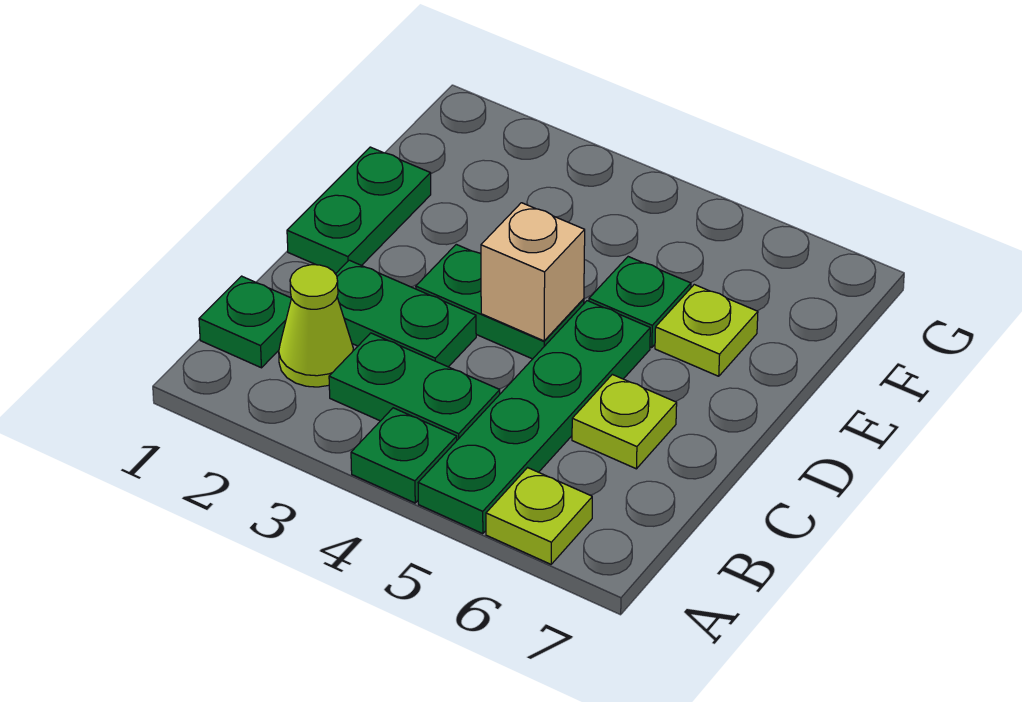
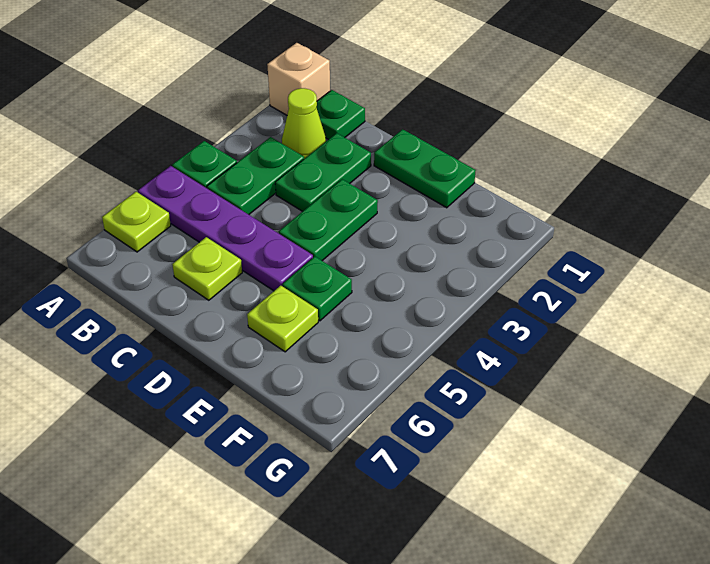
green 1x4 plate [418,301,650,534] -> purple 1x4 plate [138,166,313,291]
tan 1x1 brick [481,203,585,341] -> tan 1x1 brick moved to [267,43,330,115]

